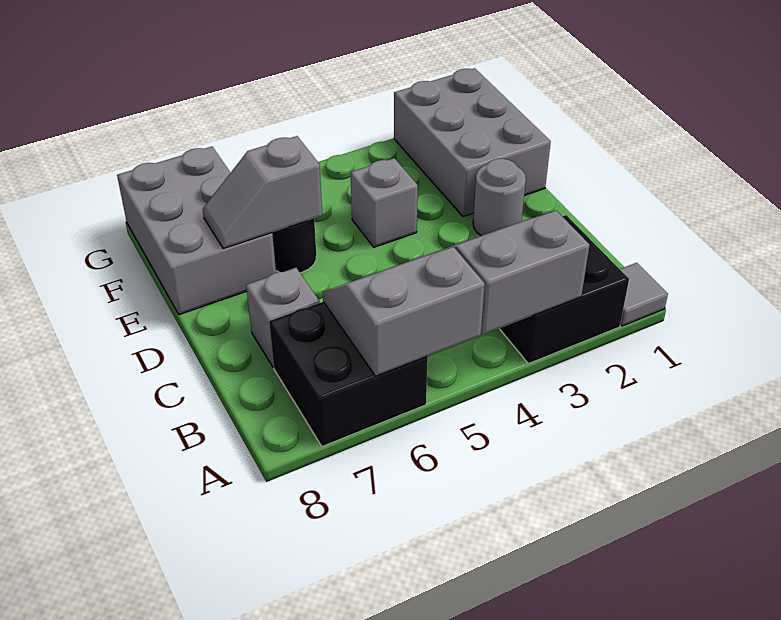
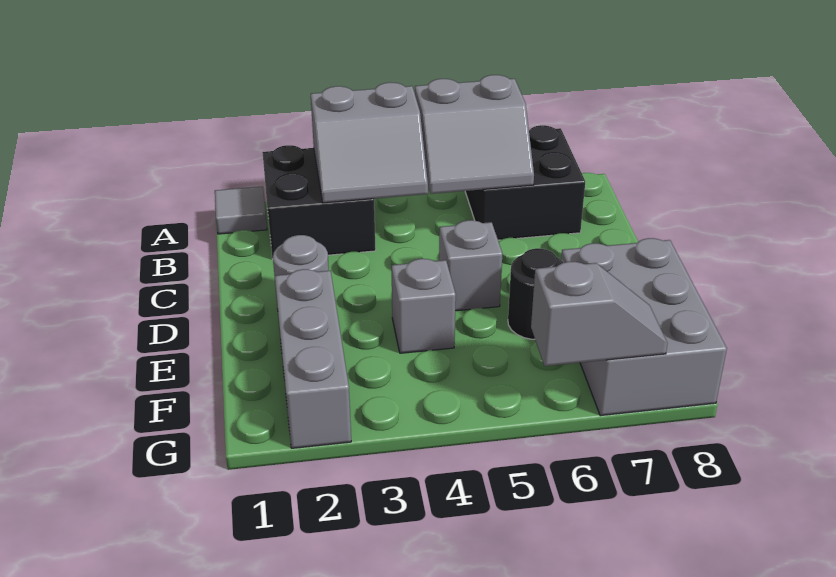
grey 1x1 brick [246,268,320,367] -> grey 1x1 brick moved to [439,220,502,311]
grey 2x3 brick [394,68,551,217] -> grey 1x3 brick [275,269,351,448]
grey 1x2 slope [203,136,322,248] -> grey 1x2 slope moved to [531,262,668,366]

